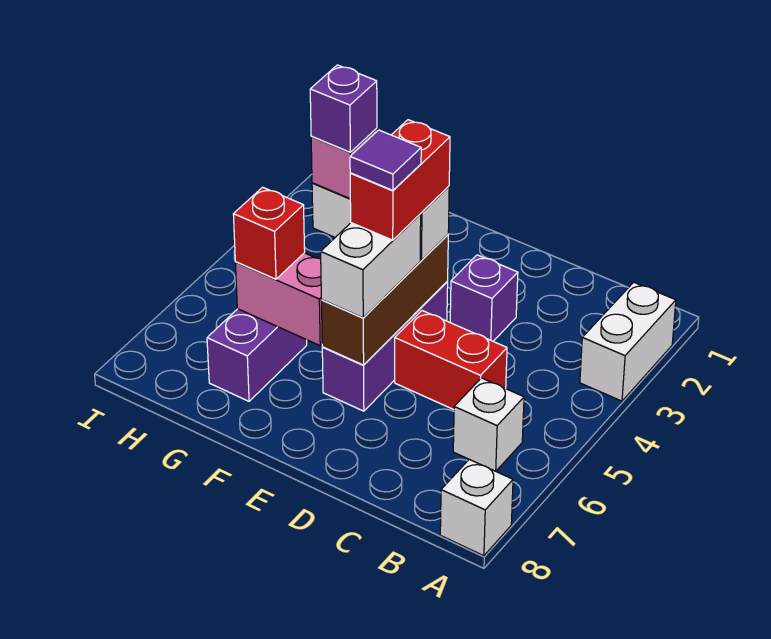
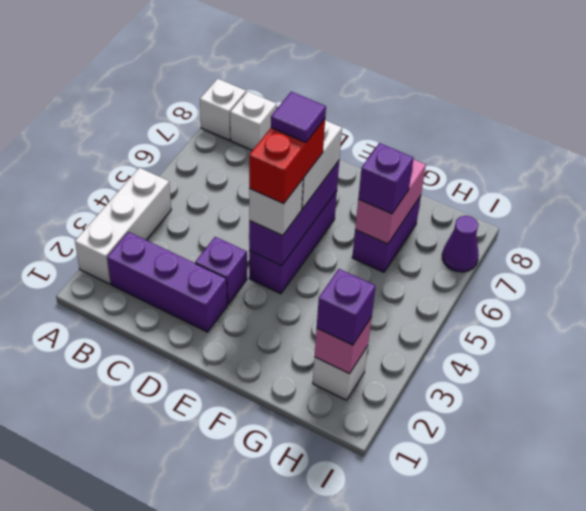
white 1x2 brick [580,282,676,401] -> white 1x3 brick [75,168,171,284]
none -> purple 1x3 brick [107,232,227,332]
white 1x1 brick [453,378,524,471] -> white 1x1 brick moved to [230,91,277,151]
red 1x2 brick [395,311,507,410] -> none
brown 1x3 brick [321,235,448,365] -> purple 1x3 brick [249,161,339,265]
pink 1x2 brick [235,253,322,345] -> pink 1x2 brick turned to [355,159,426,244]
red 1x1 brick [233,187,305,279] -> purple 1x1 brick [358,143,414,214]
none -> purple 1x1 cone [442,216,479,272]

